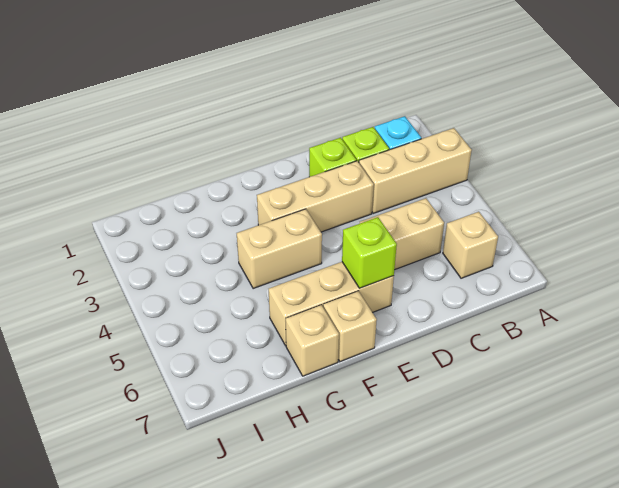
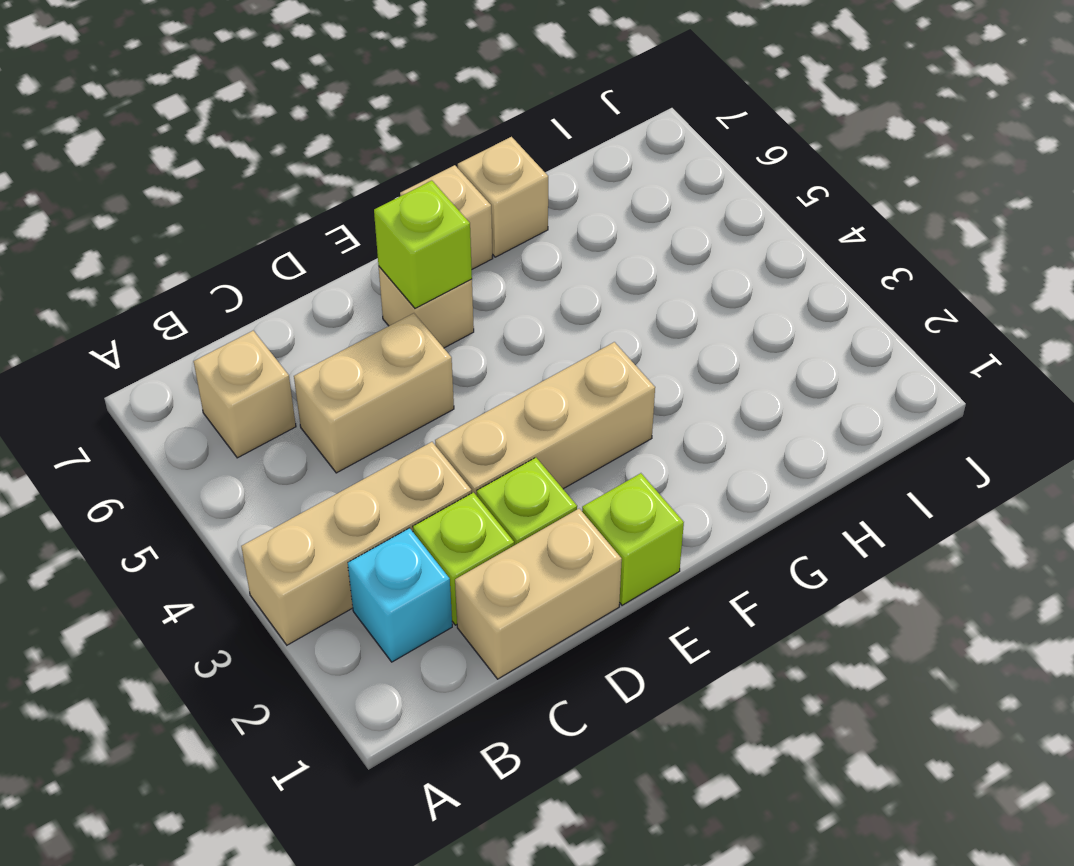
none -> lime 1x1 brick [582,473,684,605]
tan 1x3 brick [269,262,394,346] -> tan 1x1 brick [379,267,474,348]
tan 1x2 brick [237,209,322,289] -> tan 1x2 brick moved to [455,509,622,679]

